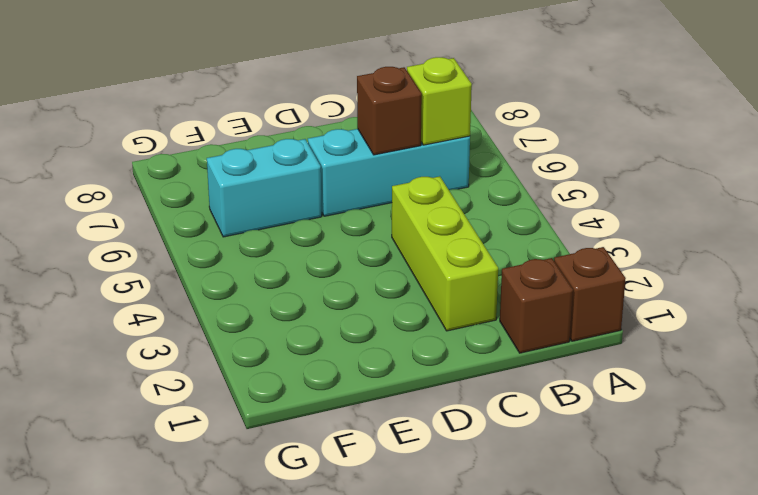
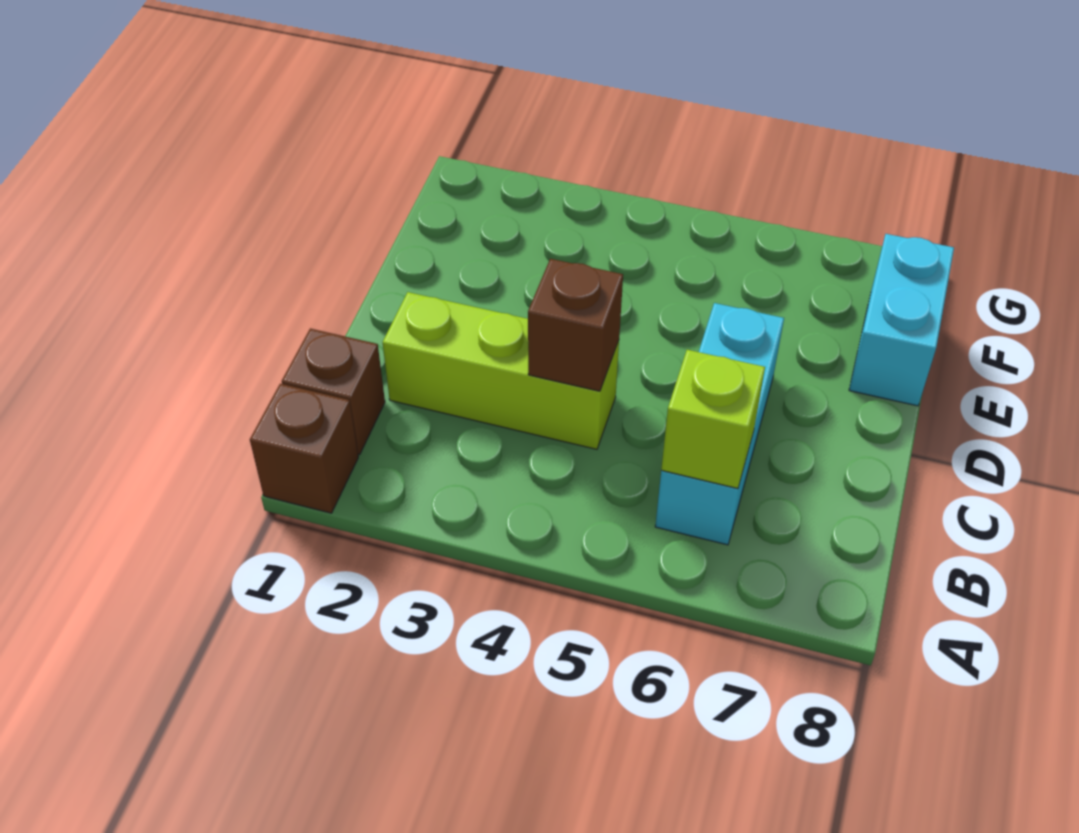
brown 1x1 brick [357,67,422,155] -> brown 1x1 brick moved to [528,259,623,391]
cyan 1x2 brick [207,139,322,237] -> cyan 1x2 brick moved to [849,234,954,406]

